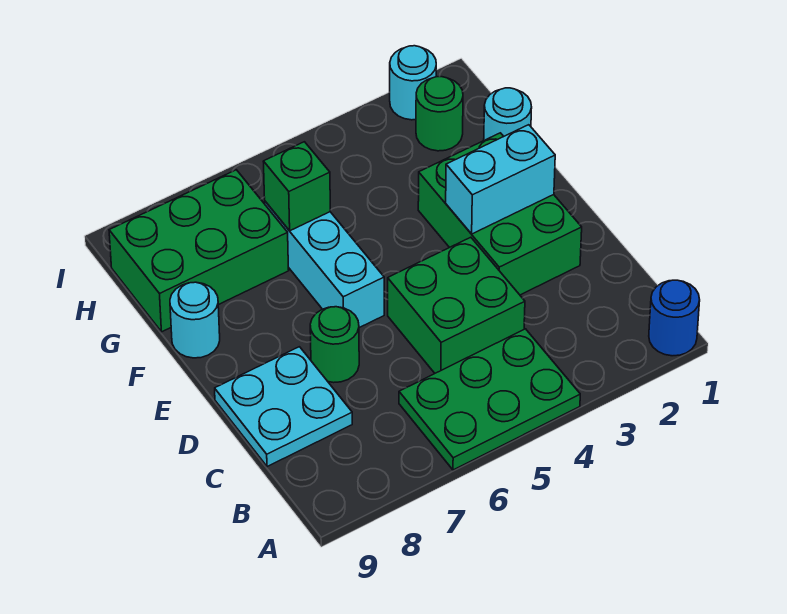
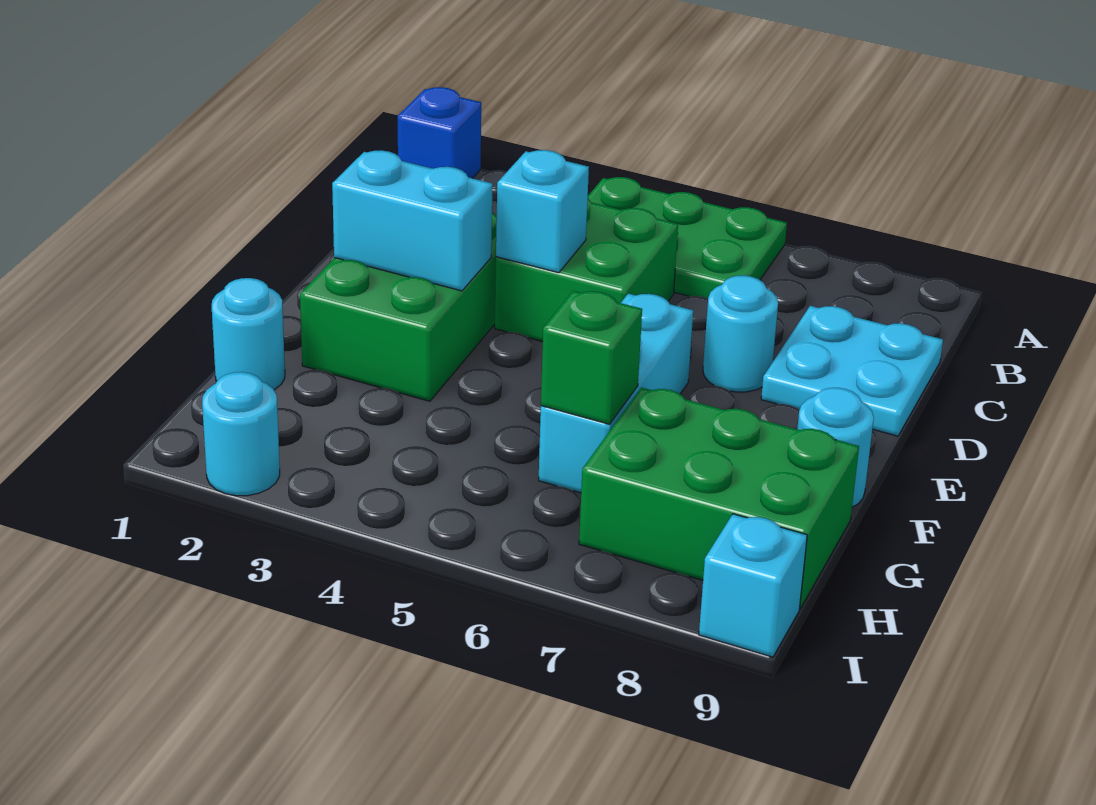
blue 1x1 round brick [649,280,700,356] -> blue 1x1 brick [398,87,481,178]
none -> cyan 1x1 brick [496,150,589,273]
green 1x1 round brick [310,307,359,383] -> cyan 1x1 round brick [703,275,778,392]
green 1x1 round brick [416,77,463,151] -> none
none -> cyan 1x1 brick [699,514,807,657]

